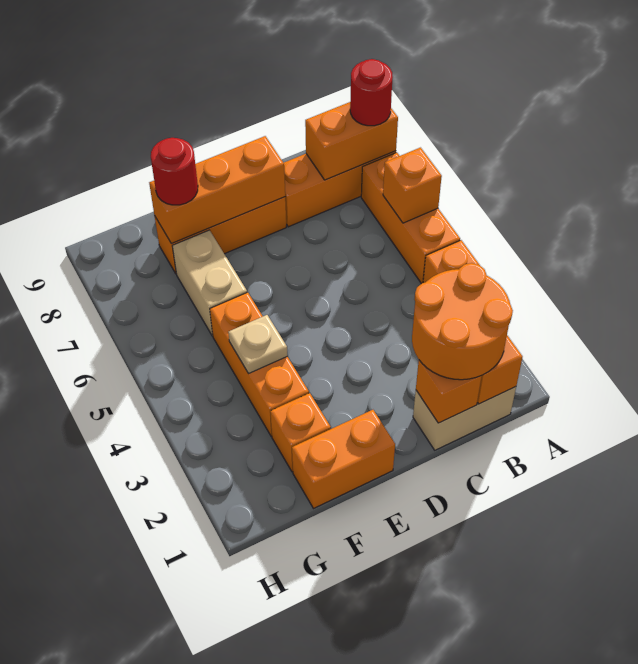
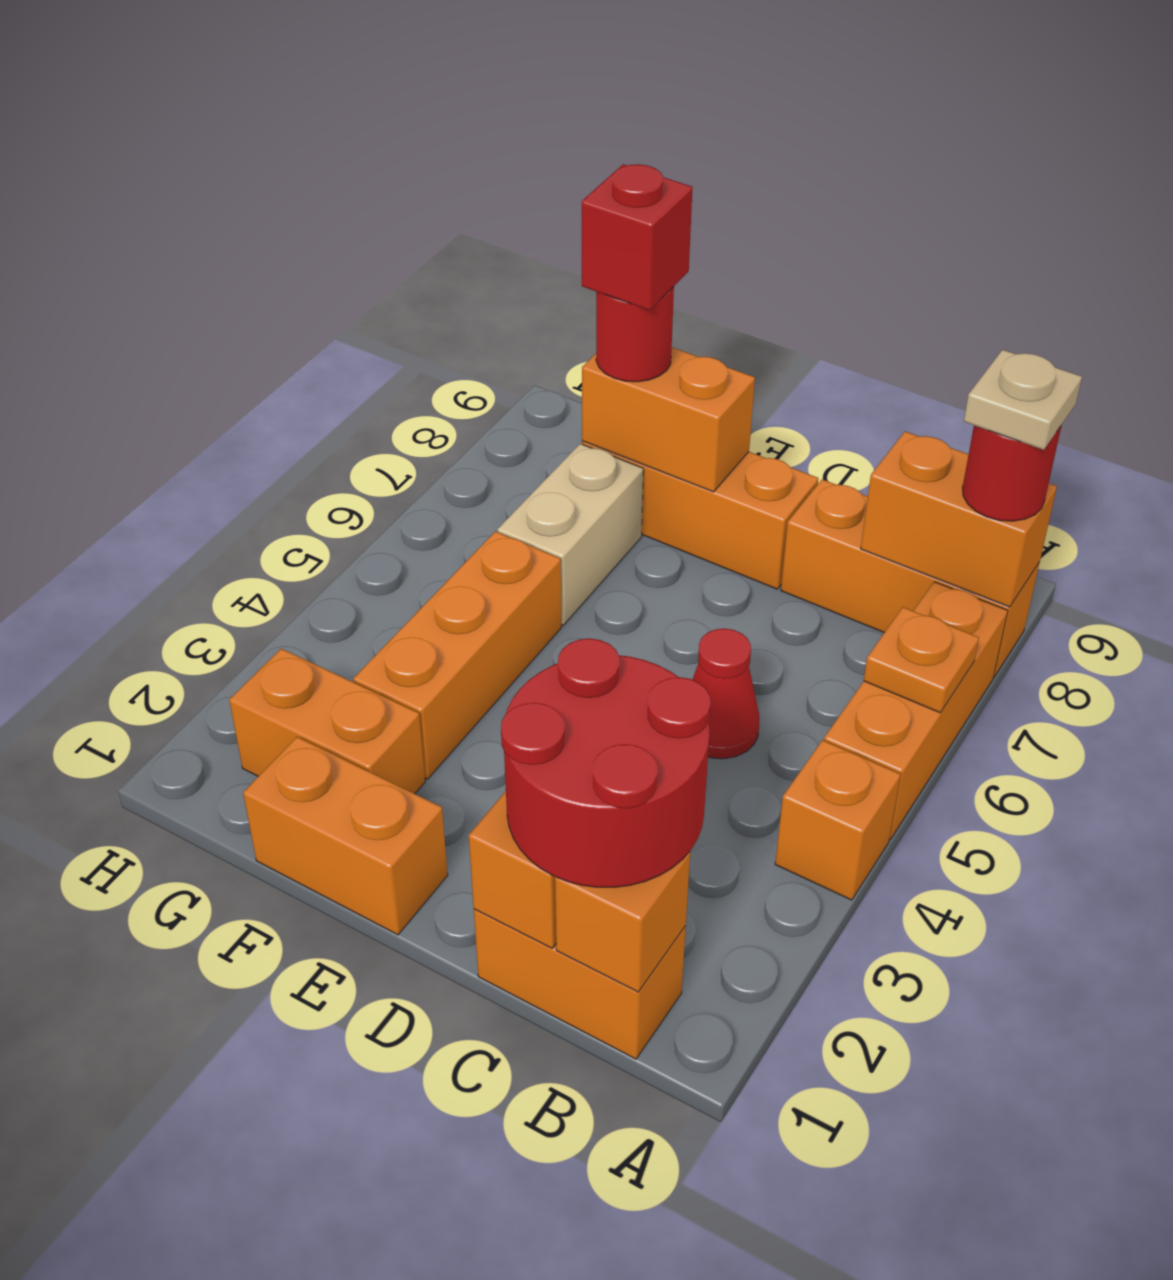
orange 1x1 brick [383,148,442,223] -> orange 1x1 plate [864,607,979,713]
tan 1x2 brick [413,387,516,450] -> orange 1x2 brick [474,909,686,1059]
orange 2x2 round brick [412,263,513,380] -> red 2x2 round brick [501,638,711,887]
none -> red 1x1 cone [692,628,759,759]
orange 1x3 brick [149,136,285,244] -> orange 1x2 brick [582,347,755,492]
orange 1x1 brick [270,393,331,472] -> orange 1x2 brick [229,649,425,794]
tan 1x1 plate [228,315,288,374] -> tan 1x1 plate moved to [964,350,1082,450]
none -> red 1x1 brick [582,164,693,310]

